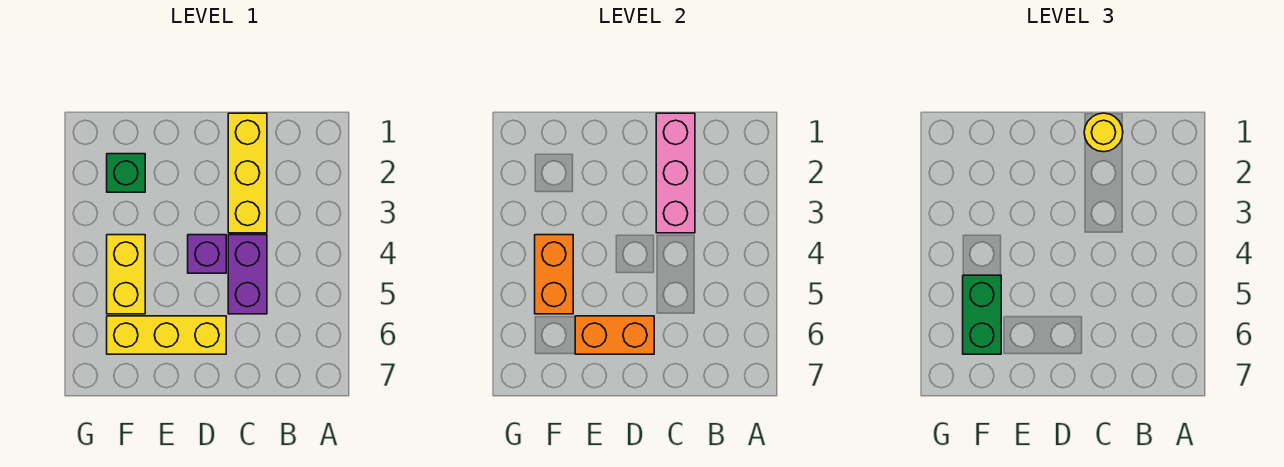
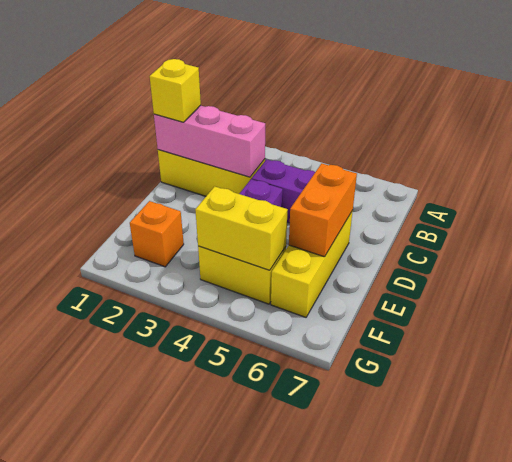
yellow 1x1 round brick [1084,113,1123,152] -> yellow 1x1 brick [150,59,201,122]
green 1x1 brick [107,154,145,192] -> orange 1x1 brick [130,201,184,267]
orange 1x2 brick [535,235,573,314] -> yellow 1x2 brick [195,186,288,270]
green 1x2 brick [963,275,1001,354] -> none

